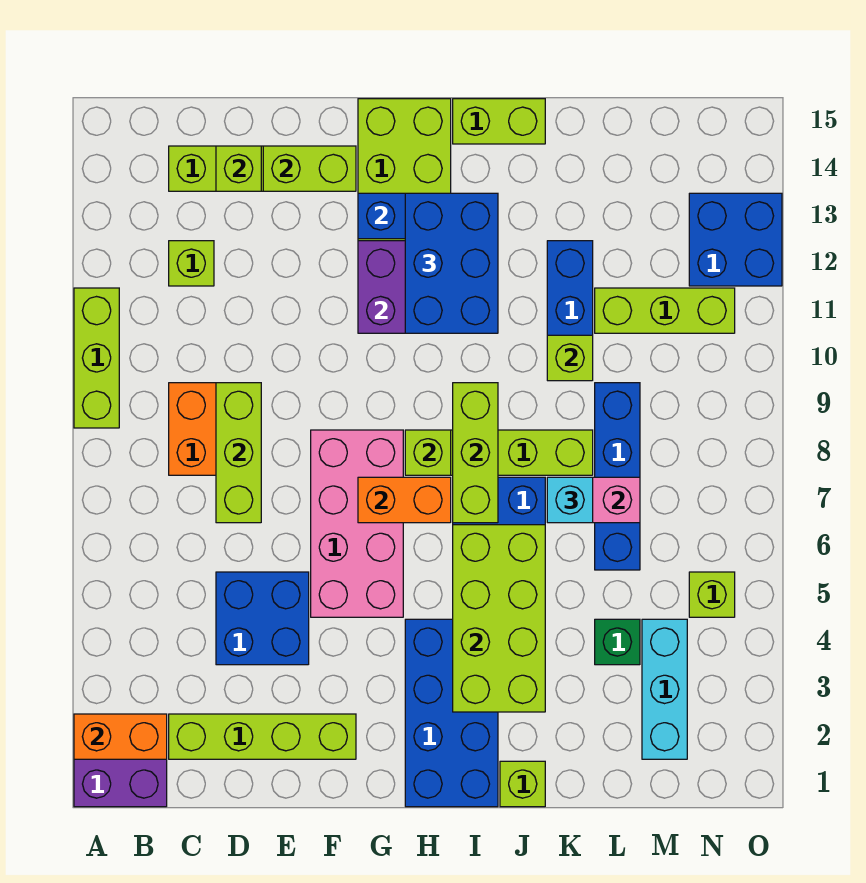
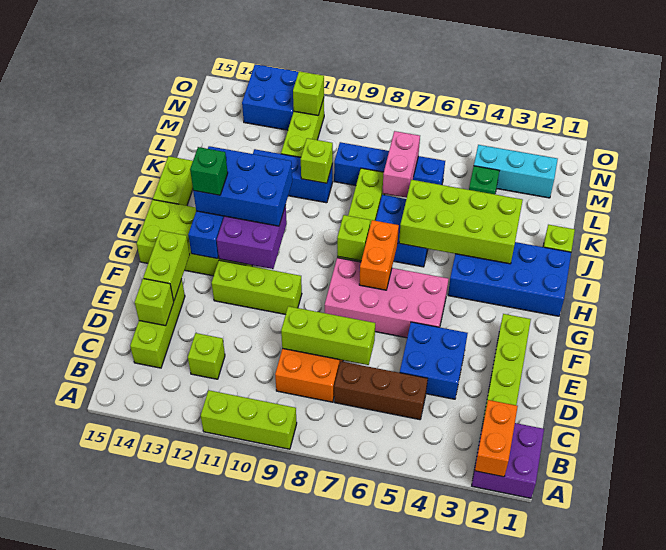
none -> brown 1x3 brick [334,361,428,420]
none -> green 1x1 brick [190,147,228,195]
lime 1x3 brick [453,383,498,523] -> lime 1x3 brick moved to [212,260,302,315]
cyan 1x1 brick [547,477,593,523] -> none
lime 1x1 brick [689,572,735,617] -> lime 1x1 brick moved to [293,71,324,115]

